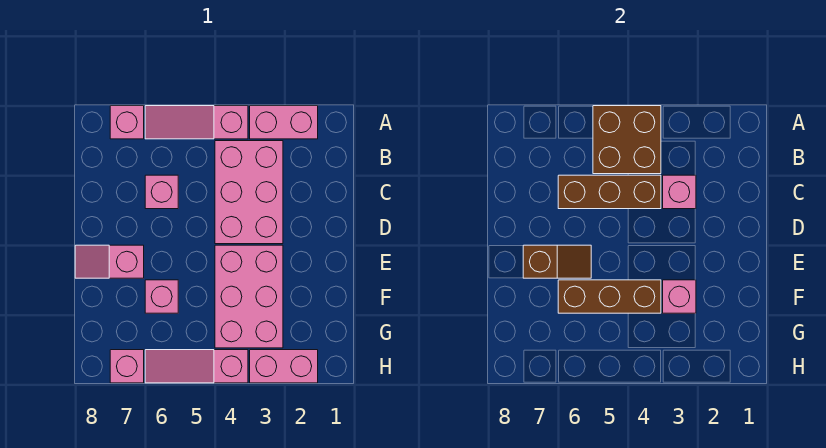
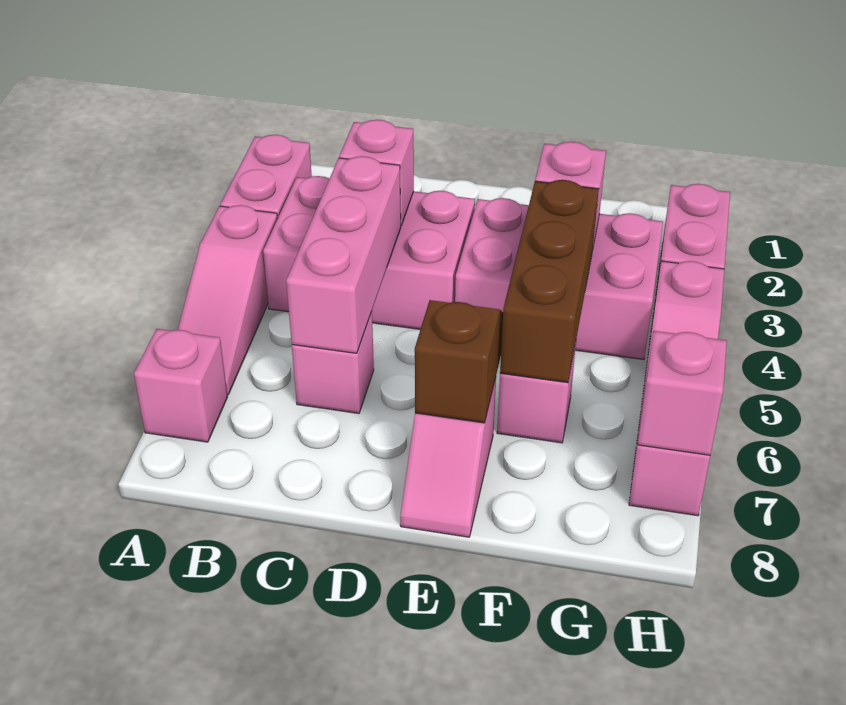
brown 2x2 brick [593,106,661,174] -> none
brown 1x3 brick [558,175,661,209] -> pink 1x3 brick [286,156,401,353]
none -> pink 1x1 brick [638,331,727,455]

